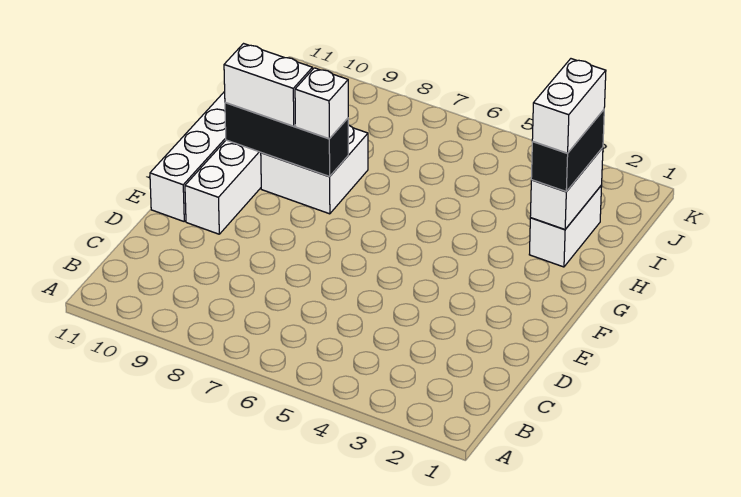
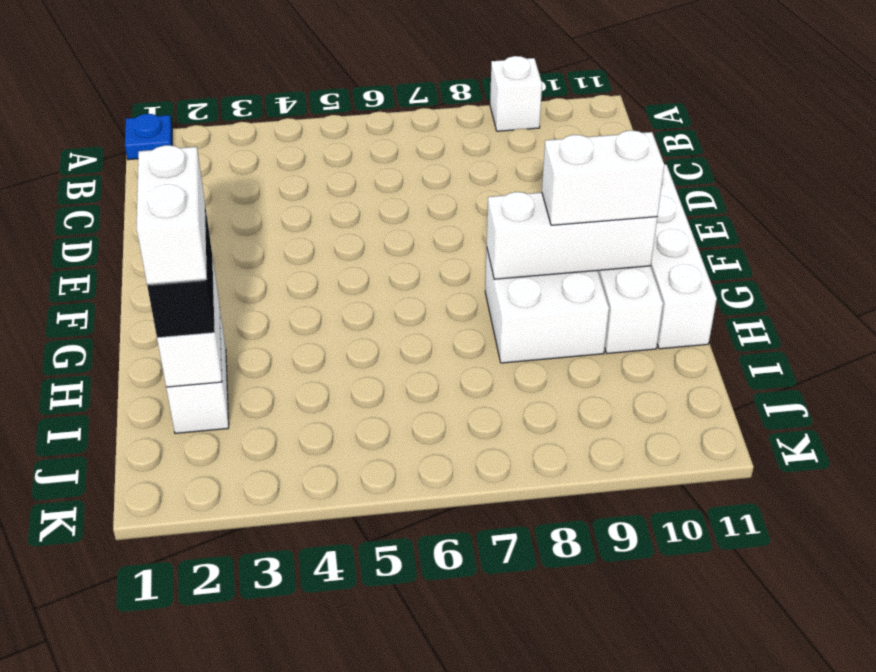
none -> blue 1x1 plate [125,114,172,160]
black 1x3 brick [225,103,348,177] -> white 1x3 brick [487,192,657,279]
white 1x1 brick [295,68,348,139] -> white 1x1 brick moved to [490,56,542,131]

